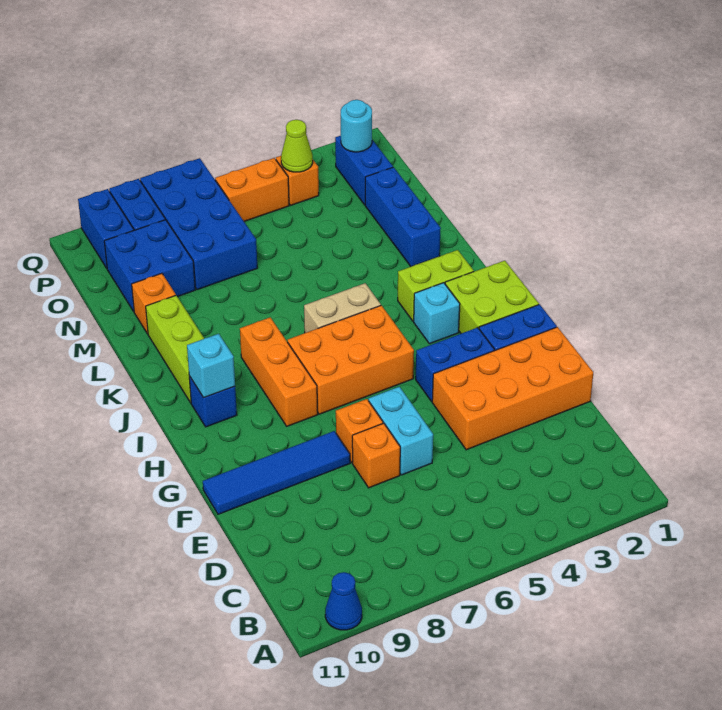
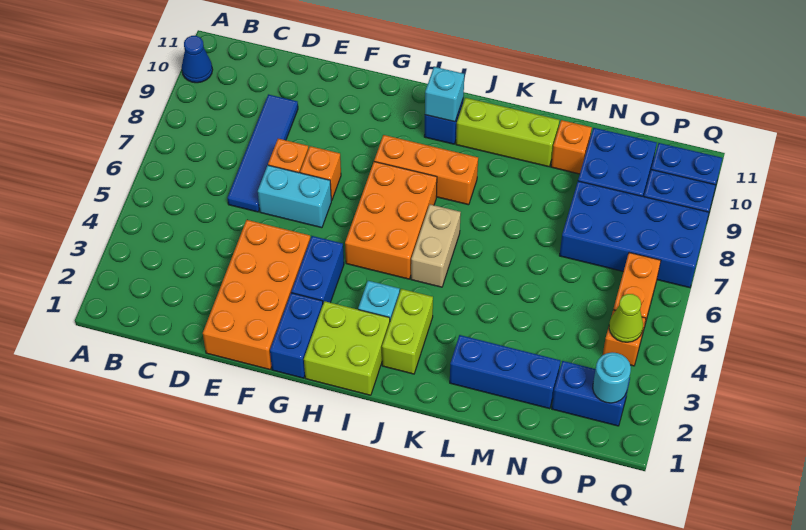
blue 1x4 tile [203,431,350,514] -> blue 1x4 tile moved to [227,94,298,212]

